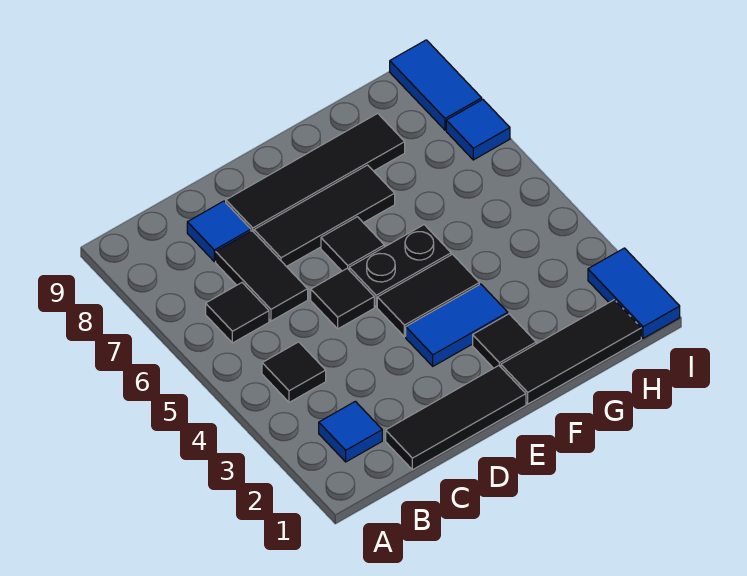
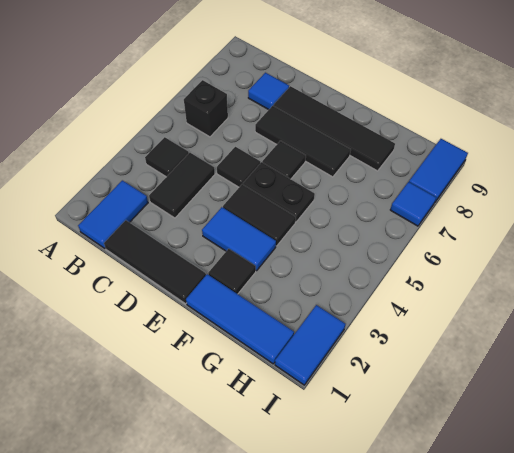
blue 1x1 tile [319,401,382,462] -> blue 1x2 tile [78,180,148,248]
black 1x1 tile [206,283,269,343] -> black 1x1 brick [184,80,228,137]
black 1x2 tile [216,231,308,321] -> black 1x2 tile moved to [149,153,215,218]
black 1x3 tile [501,300,641,404] -> blue 1x3 tile [186,274,294,364]

